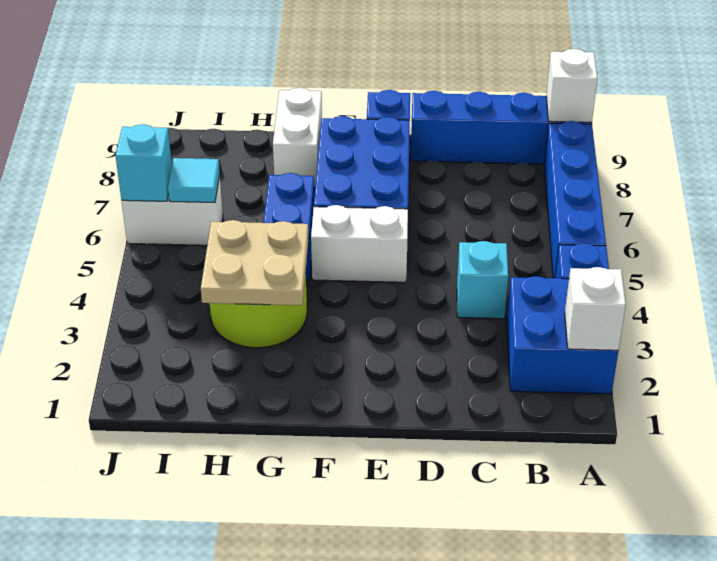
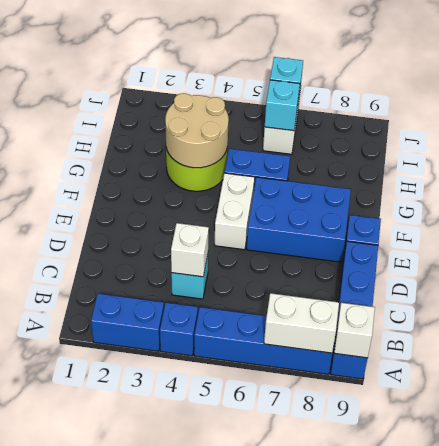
blue 2x2 brick [507,276,618,394] -> blue 1x2 brick [91,294,164,351]
white 1x1 brick [565,267,626,350] -> white 1x1 brick moved to [171,223,209,277]
tan 2x2 plate [201,220,309,305] -> tan 2x2 round brick [165,93,229,168]
white 1x2 brick [273,88,322,187] -> white 1x2 brick moved to [264,293,339,353]
cyan 1x1 tile [168,158,220,202] -> cyan 1x1 brick [265,80,300,131]

